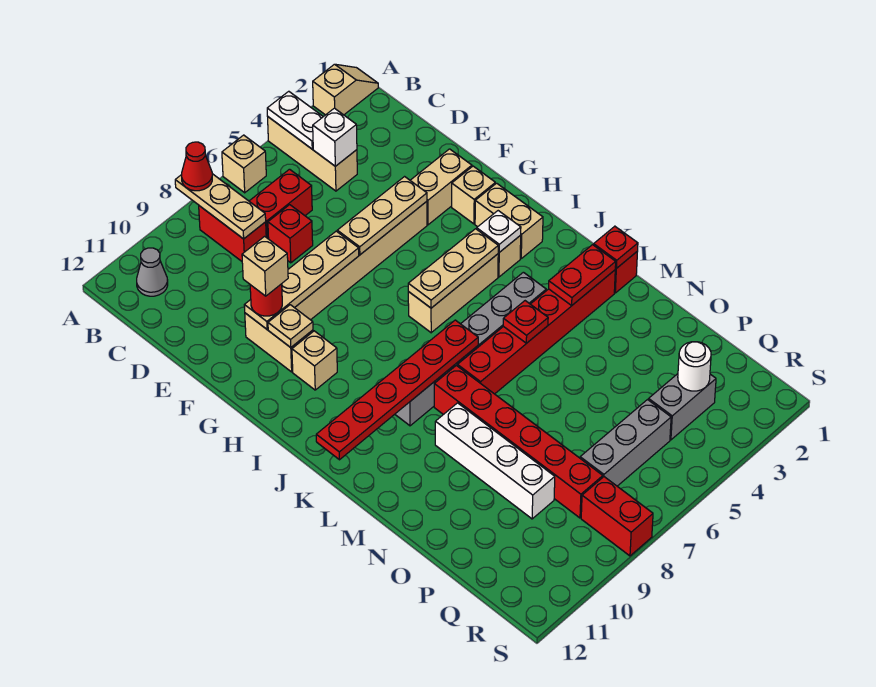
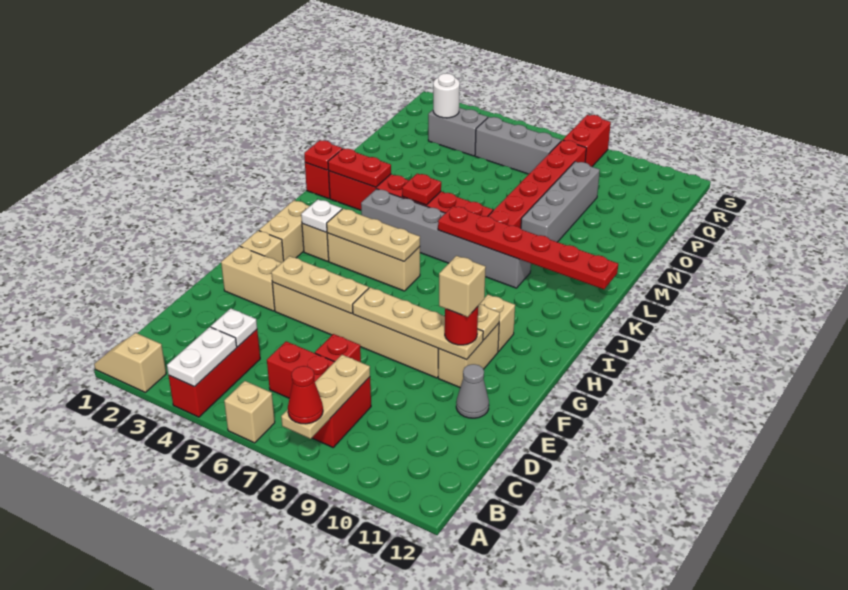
tan 1x3 brick [268,117,357,191] -> red 1x3 brick [169,330,260,417]
grey 1x1 cone [137,248,168,296] -> grey 1x1 cone moved to [456,364,489,418]
white 1x1 brick [313,108,357,166] -> white 1x1 plate [211,308,257,347]
white 1x4 brick [435,403,555,519] -> grey 1x4 brick [521,162,600,242]

